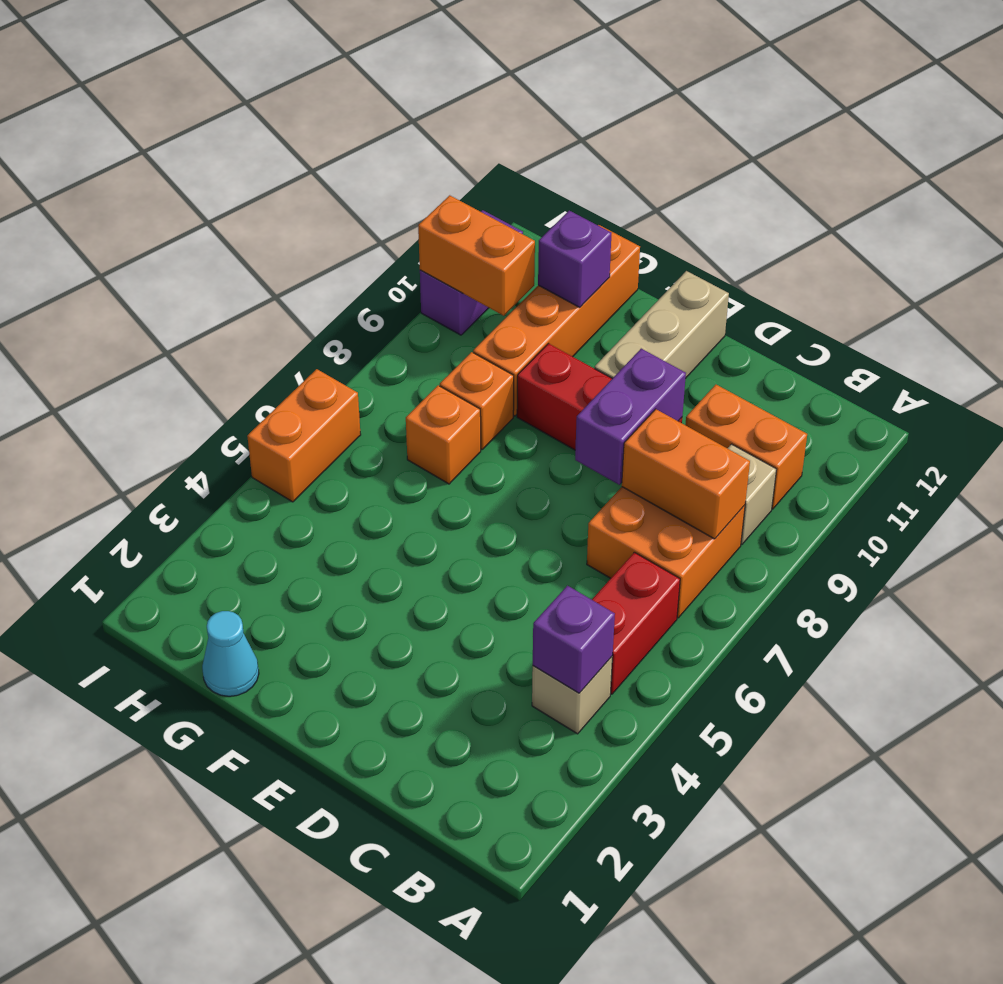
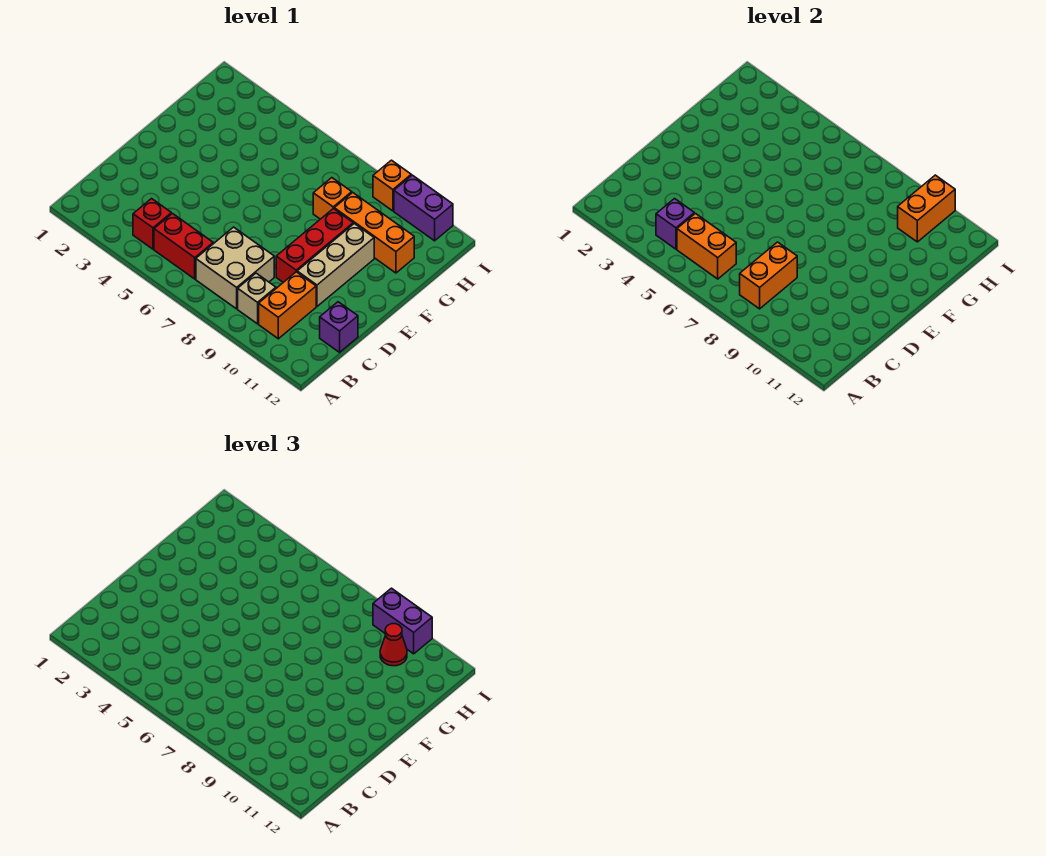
tan 1x1 brick [532,656,613,734] -> red 1x1 brick [133,199,171,249]
orange 2x2 brick [587,487,745,618] -> tan 2x2 brick [196,227,274,309]
purple 1x2 brick [575,349,686,485] -> purple 1x2 brick moved to [373,588,432,654]
tan 1x3 brick [595,271,729,379] -> tan 1x3 brick turned to [297,224,374,306]
cyan 1x1 cone [202,611,259,696] -> none
orange 1x1 brick [406,385,481,484] -> orange 1x1 brick moved to [373,160,411,211]
orange 1x4 brick [473,225,640,416] -> orange 1x3 brick [334,193,414,273]
purple 1x1 brick [538,211,611,307] -> purple 1x1 brick moved to [320,302,358,352]
none -> red 1x1 cone [380,624,407,666]
orange 1x2 brick [247,369,361,502] -> orange 1x2 brick moved to [677,214,736,279]

